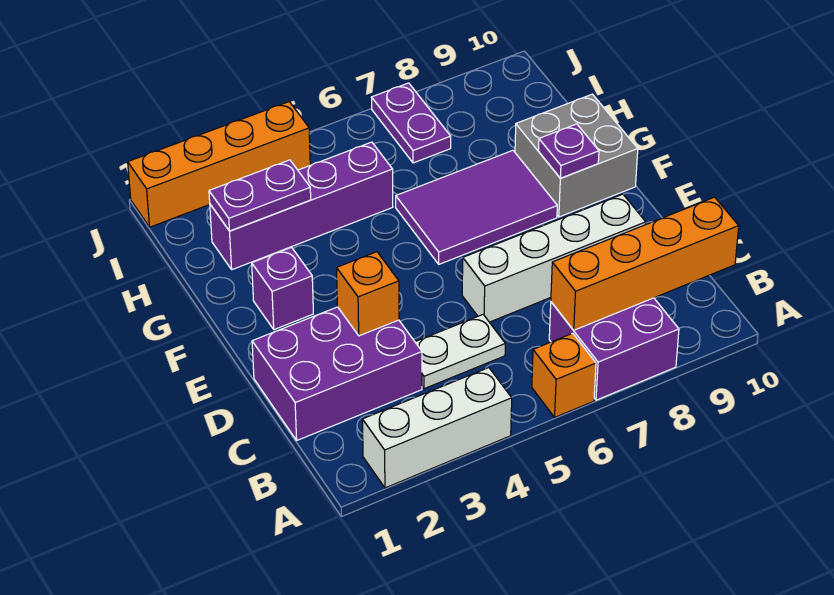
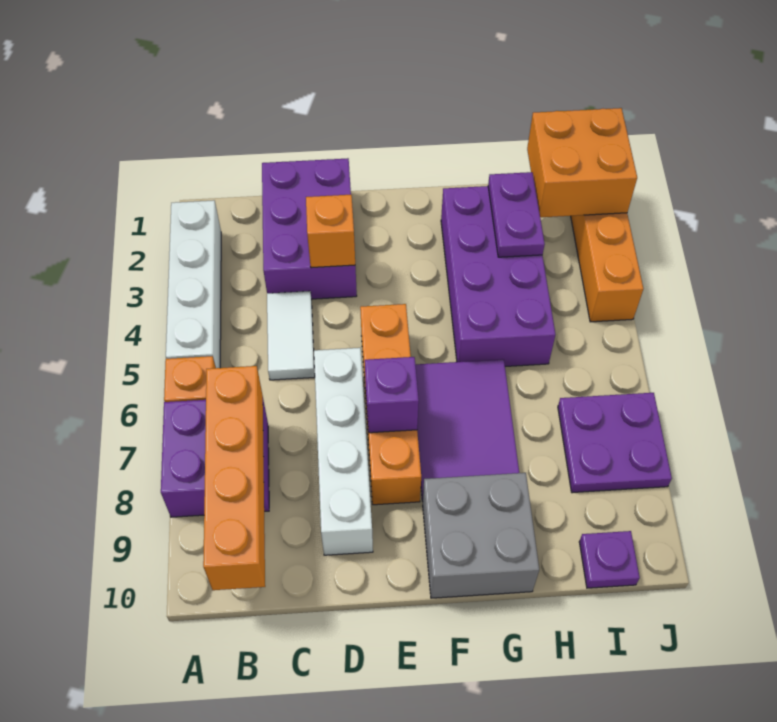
white 1x3 brick [363,368,512,488] -> white 1x4 brick [166,200,221,368]
white 1x2 plate [415,315,505,389] -> white 1x2 tile [267,291,315,380]
none -> orange 1x4 brick [360,304,421,505]
purple 1x1 brick [252,247,313,330] -> purple 1x1 brick moved to [365,357,419,433]
purple 1x1 plate [539,124,599,178] -> purple 1x1 plate moved to [579,531,640,588]
purple 1x4 brick [210,142,393,270] -> purple 2x4 brick [441,186,555,367]
none -> orange 2x2 brick [527,108,637,217]
purple 1x2 plate [371,83,451,163] -> purple 2x2 plate [558,393,672,493]

